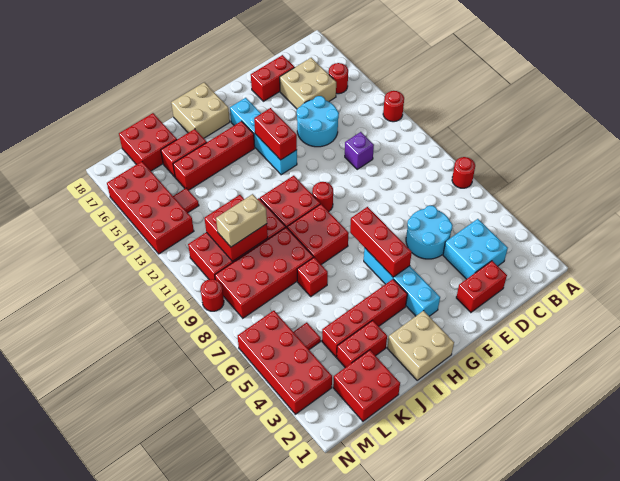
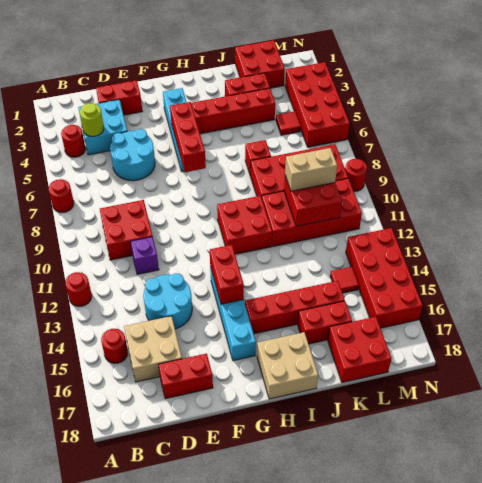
none -> lime 1x1 round brick [80,103,104,137]
red 1x1 round brick [312,182,333,211] -> red 1x1 round brick moved to [61,125,85,157]
tan 2x2 brick [387,311,454,380] -> none
red 2x2 brick [287,204,349,264] -> red 2x2 brick moved to [100,200,153,260]

